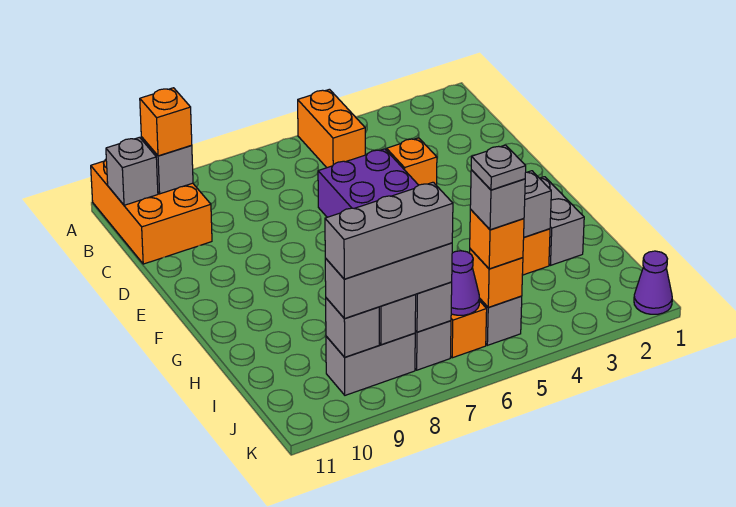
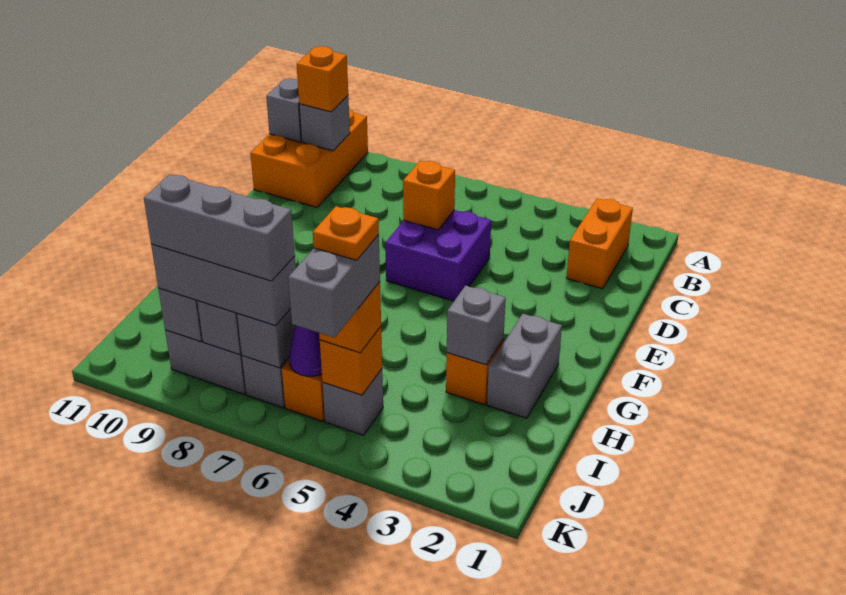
orange 1x2 brick [298,89,365,168] -> orange 1x2 brick moved to [567,198,633,289]
orange 1x1 brick [387,138,437,186] -> orange 1x1 brick moved to [403,161,455,230]
grey 1x1 brick [470,170,525,230] -> grey 1x2 brick [288,234,380,338]
grey 1x1 plate [471,145,526,190] -> orange 1x1 plate [313,206,379,260]
purple 1x1 cone [634,251,672,314] -> none

